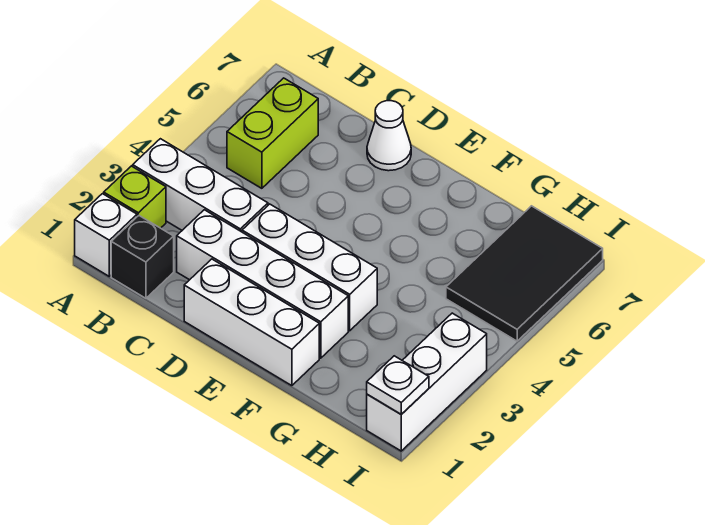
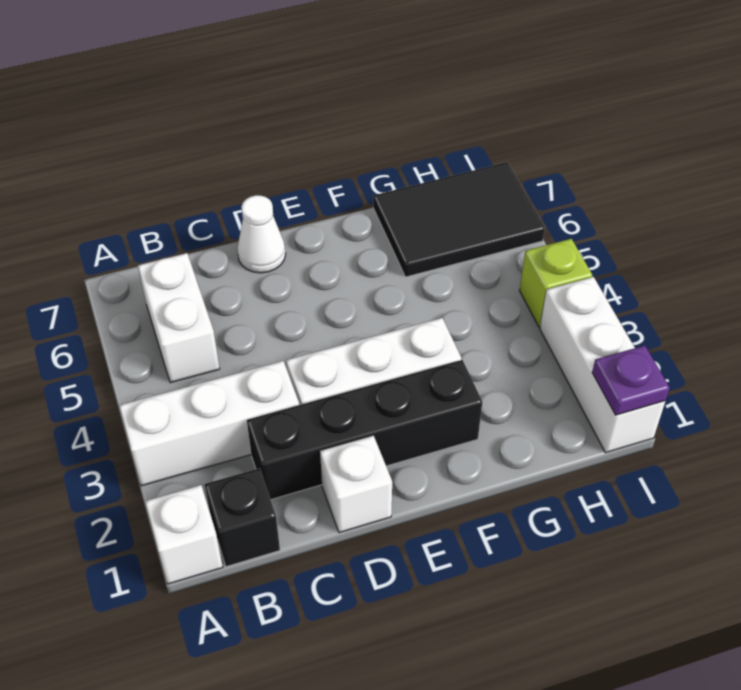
lime 1x1 brick [104,166,166,228] -> lime 1x1 brick moved to [520,239,592,327]
lime 1x2 brick [227,78,318,188] -> white 1x2 brick [138,253,220,383]
white 1x4 brick [177,210,348,358] -> black 1x4 brick [247,360,482,499]
white 1x3 brick [184,259,319,386] -> white 1x1 brick [320,436,392,533]
black 2x3 tile [446,206,603,341] -> black 2x3 tile turned to [373,162,545,277]
white 1x1 plate [367,356,429,414] -> purple 1x1 plate [592,345,670,415]

